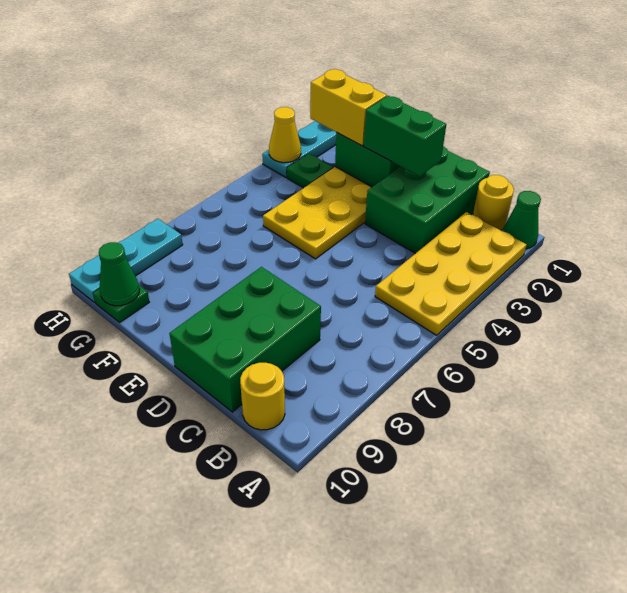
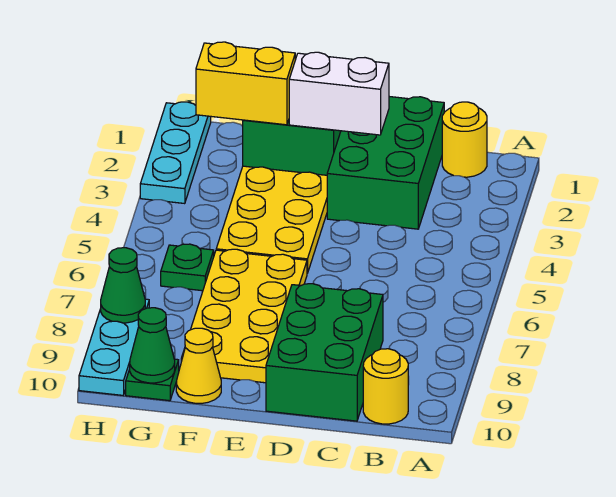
green 1x1 cone [503,191,541,249] -> green 1x1 cone moved to [101,248,145,323]
yellow 2x4 plate [375,212,527,335] -> yellow 2x4 plate moved to [181,249,307,383]
green 1x2 brick [364,96,446,176] -> white 1x2 brick [289,52,389,135]
green 1x1 plate [287,154,333,188] -> green 1x1 plate moved to [161,244,214,291]
yellow 1x1 cone [269,107,301,163] -> yellow 1x1 cone moved to [176,328,221,403]

